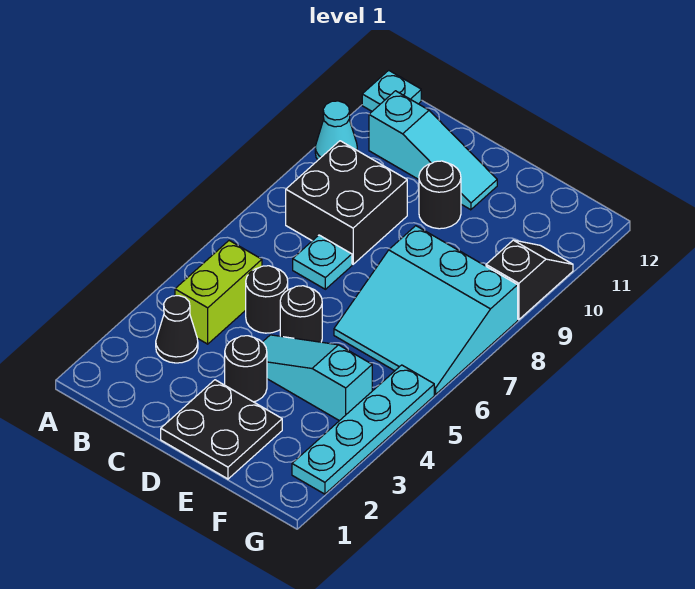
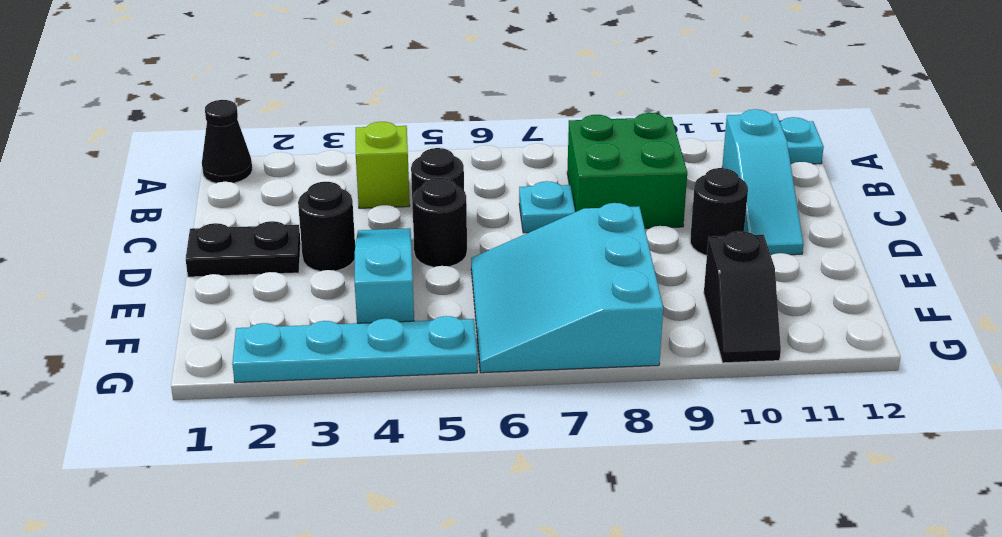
cyan 1x1 cone [315,101,357,160] -> none
black 1x1 cone [156,296,198,363] -> black 1x1 cone moved to [202,100,252,183]
lime 1x2 brick [175,241,262,344] -> lime 1x1 brick [356,122,410,208]
black 2x2 brick [286,141,407,264] -> green 2x2 brick [567,113,687,228]
black 2x2 plate [161,380,282,479] -> black 1x2 plate [186,221,301,277]
black 1x2 slope [486,240,573,320] -> black 1x2 slope turned to [704,231,781,363]

